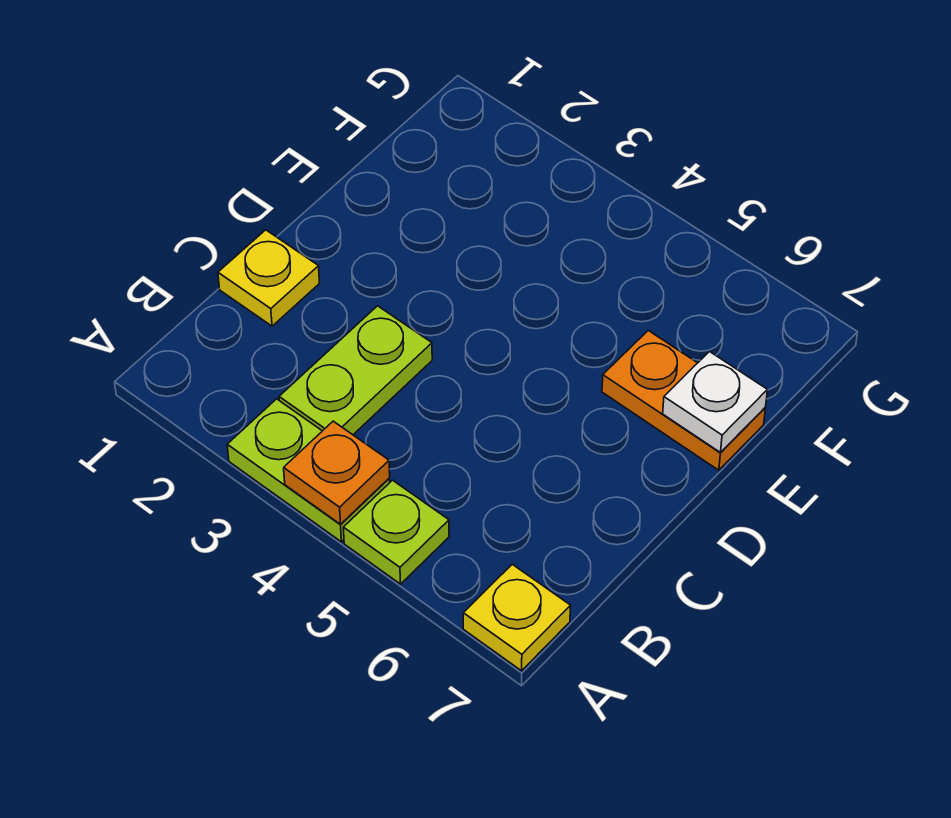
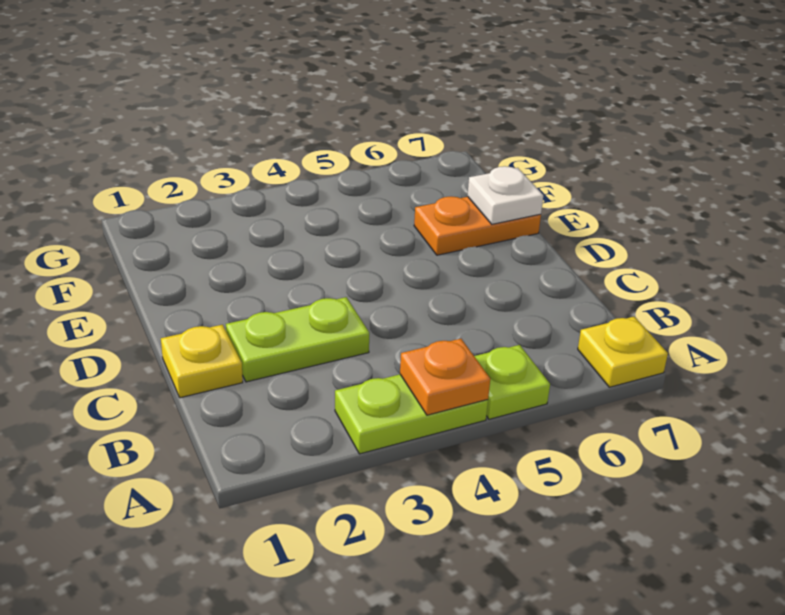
lime 1x2 plate [279,306,432,435] -> lime 1x2 plate turned to [226,297,369,382]

